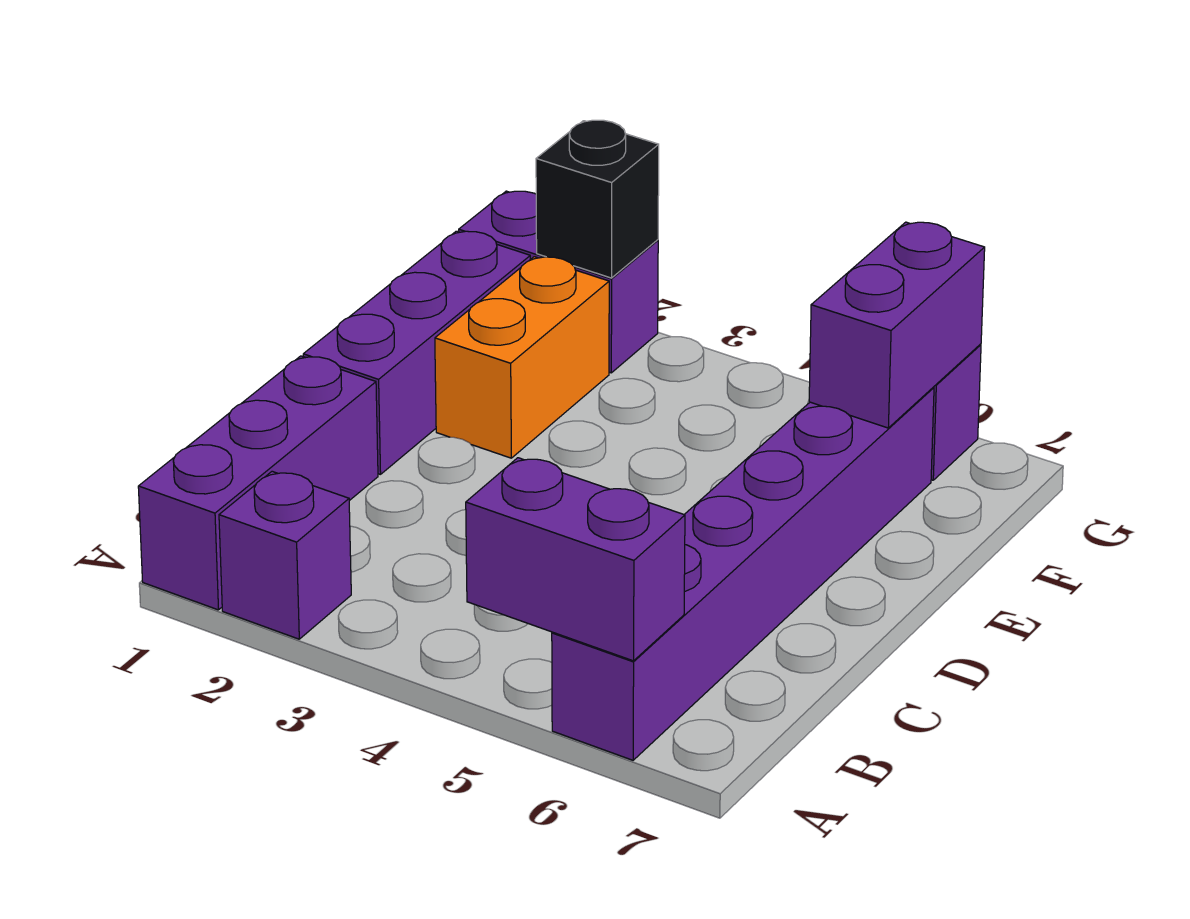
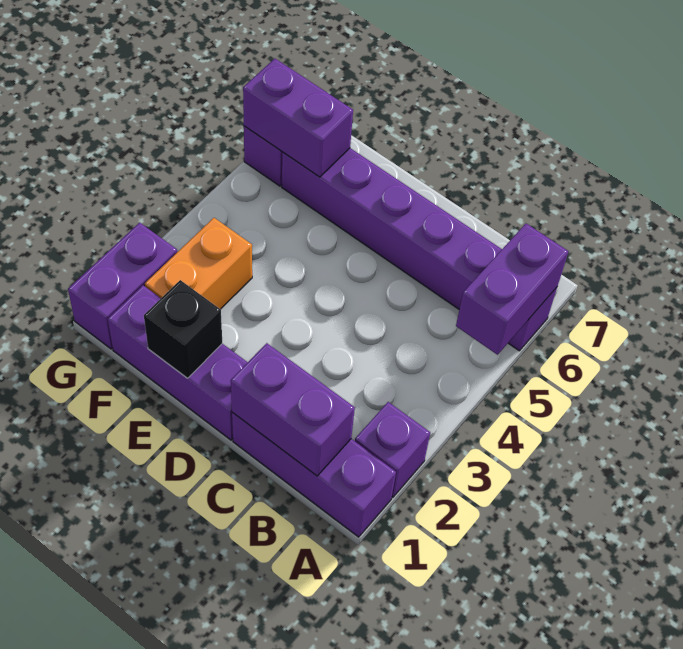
none -> purple 1x2 brick [231,343,355,476]
orange 1x2 brick [435,257,609,458] -> orange 1x2 brick turned to [145,218,252,309]
black 1x1 brick [536,120,659,278] -> black 1x1 brick moved to [144,280,222,378]

